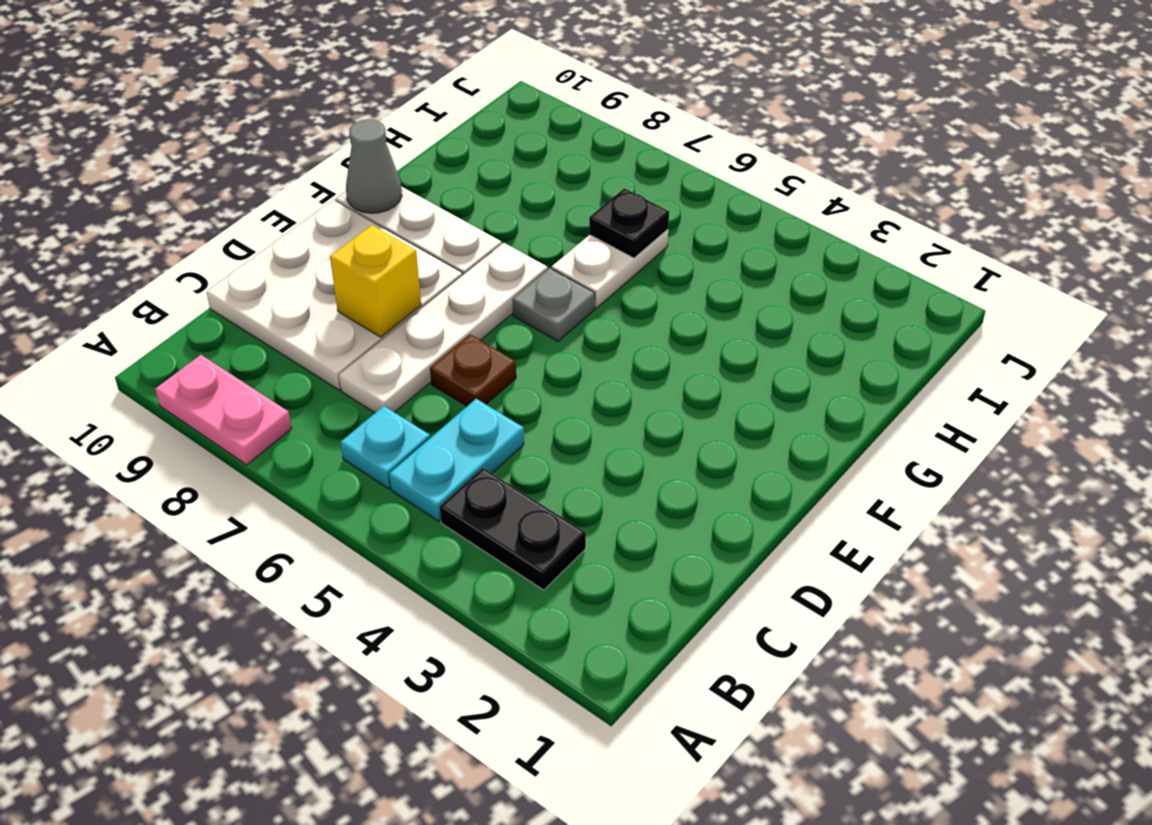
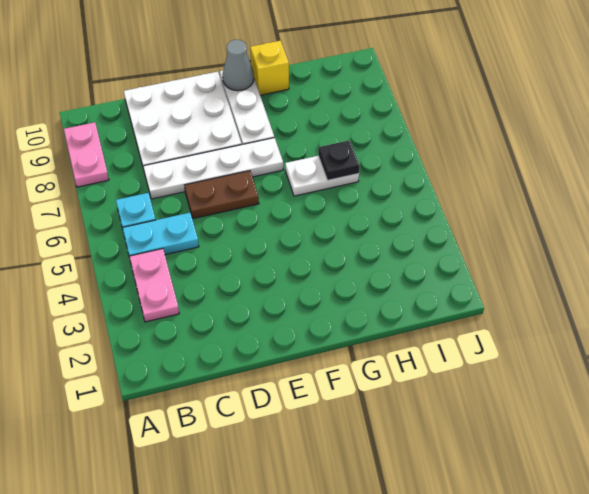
black 1x2 plate [440,468,586,590] -> pink 1x2 plate [129,249,179,322]
brown 1x1 plate [430,334,516,406] -> brown 1x2 plate [185,171,259,219]
yellow 1x1 brick [330,225,421,337] -> yellow 1x1 brick moved to [250,41,289,95]
grey 1x1 plate [513,268,595,341] -> none

